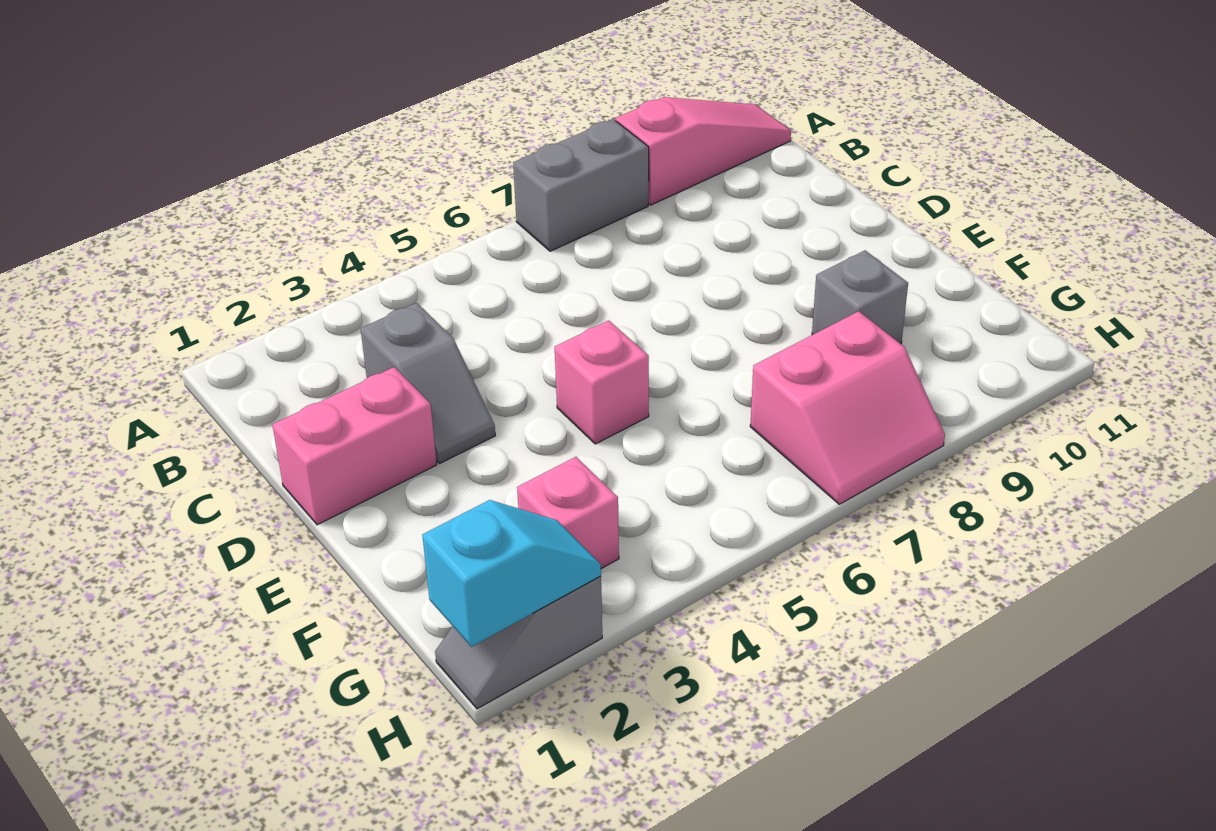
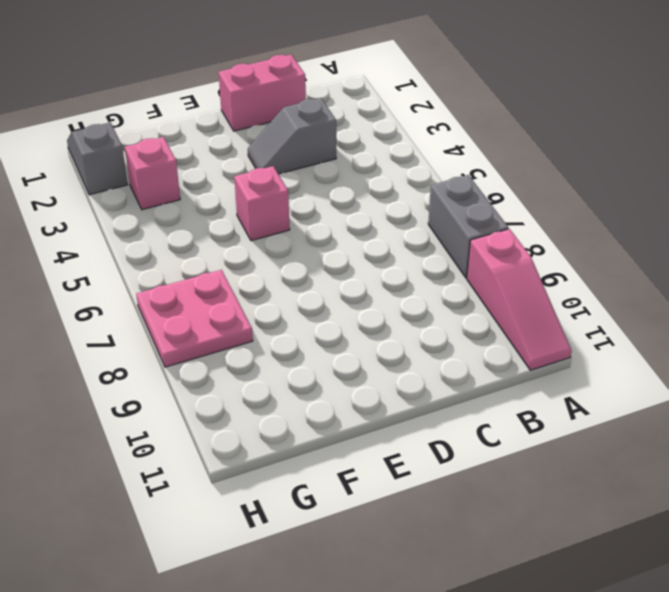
pink 1x2 brick [272,367,437,525] -> pink 1x2 brick turned to [218,55,306,131]
grey 1x1 brick [812,251,908,344] -> none
pink 2x2 slope [750,311,945,504] -> pink 2x2 plate [136,270,253,367]
cyan 1x2 slope [422,500,601,647] -> none

